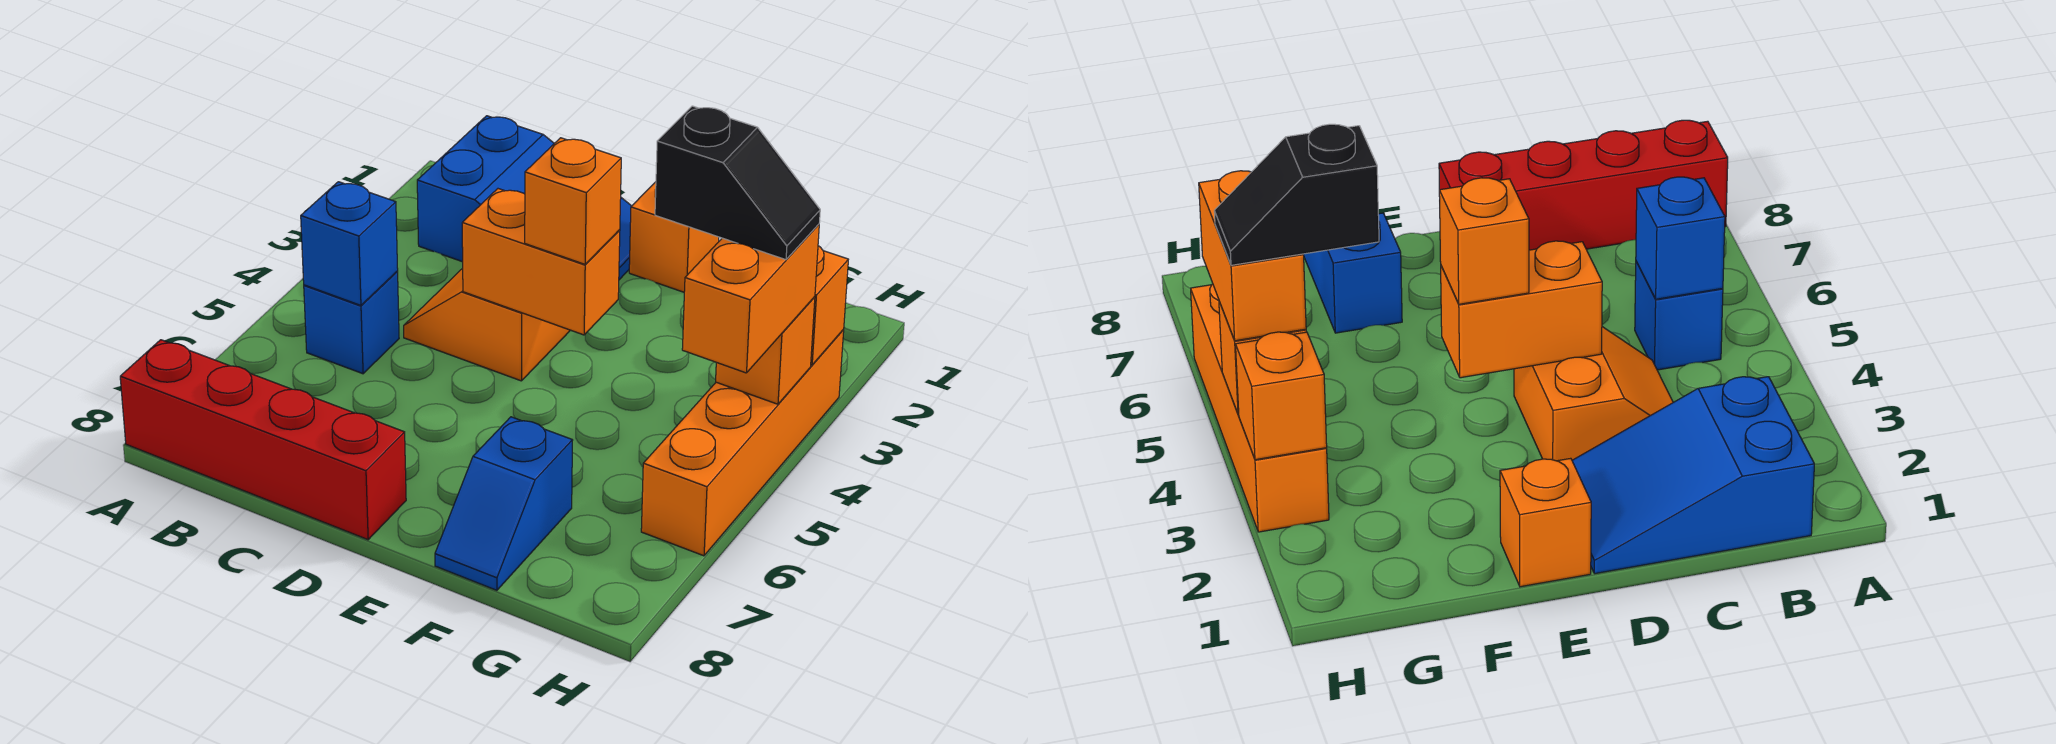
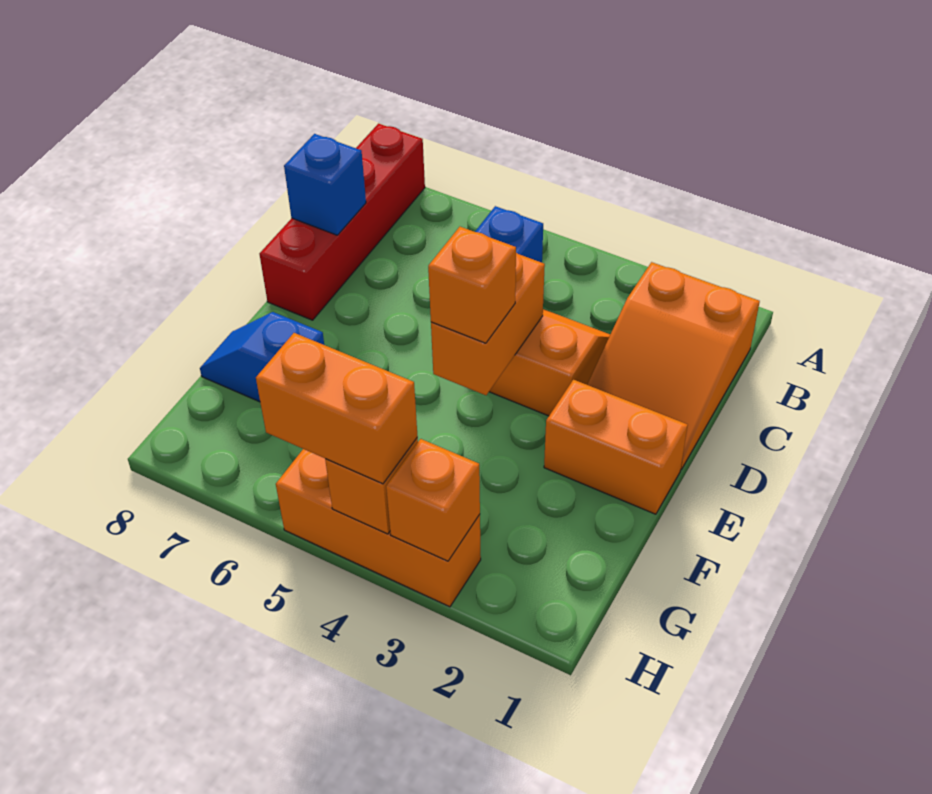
blue 2x3 slope [417,116,631,280] -> orange 2x3 slope [587,262,760,469]
blue 1x1 brick [301,182,398,305] -> blue 1x1 brick moved to [284,134,366,235]
orange 1x1 brick [629,182,719,292] -> orange 1x2 brick [544,380,688,514]
black 1x2 slope [655,106,820,260] -> none
orange 1x4 brick [641,330,844,556] -> orange 1x3 brick [276,449,481,607]

